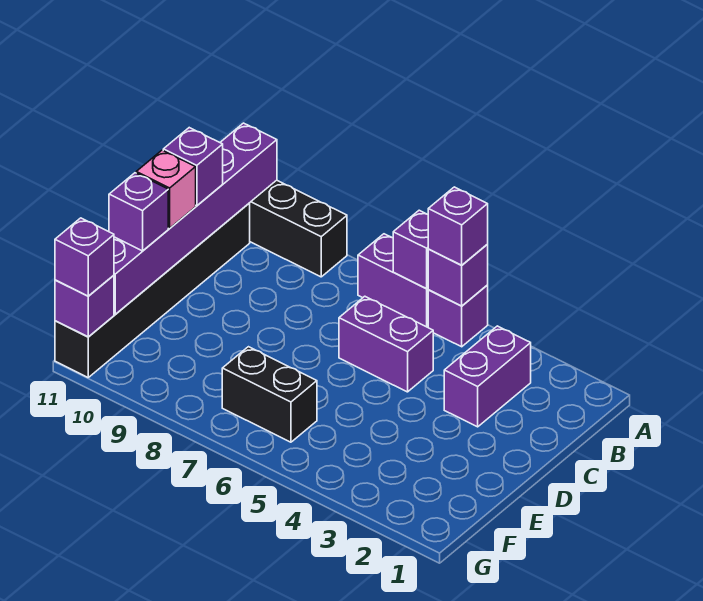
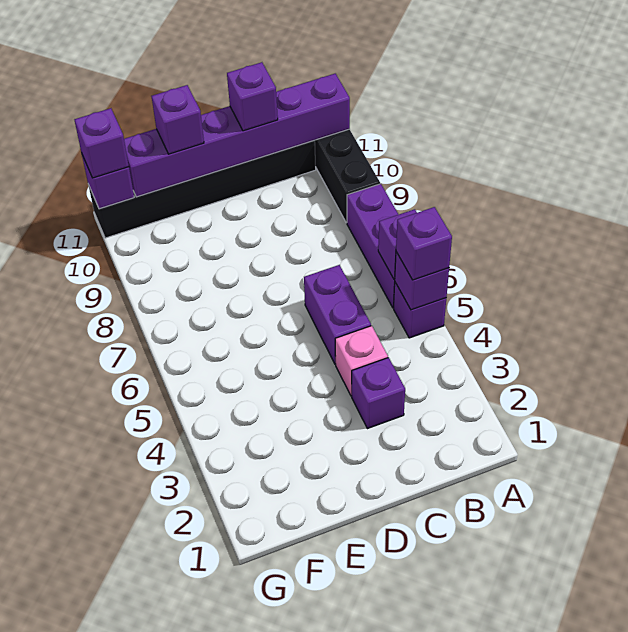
purple 1x2 brick [358,234,428,327] -> purple 1x3 brick [347,184,399,308]
purple 1x2 brick [444,326,531,427] -> purple 1x1 brick [352,358,405,429]
pink 1x1 brick [136,150,196,228] -> pink 1x1 brick moved to [335,326,388,396]
black 1x2 brick [222,347,317,442] -> none

